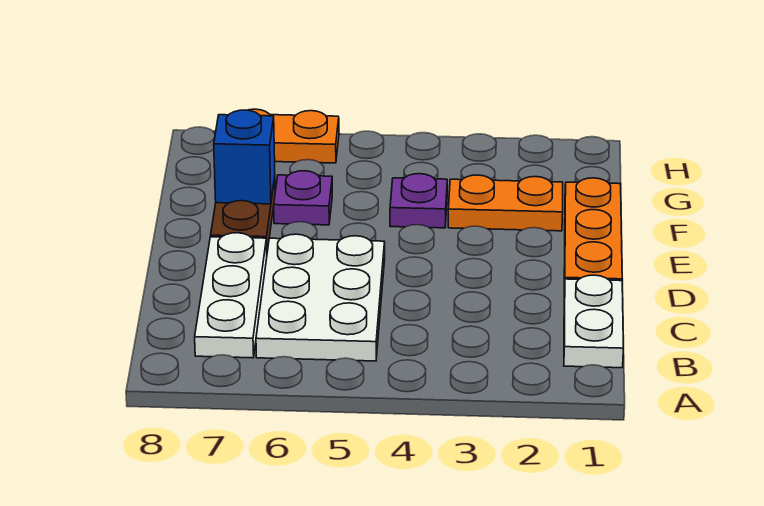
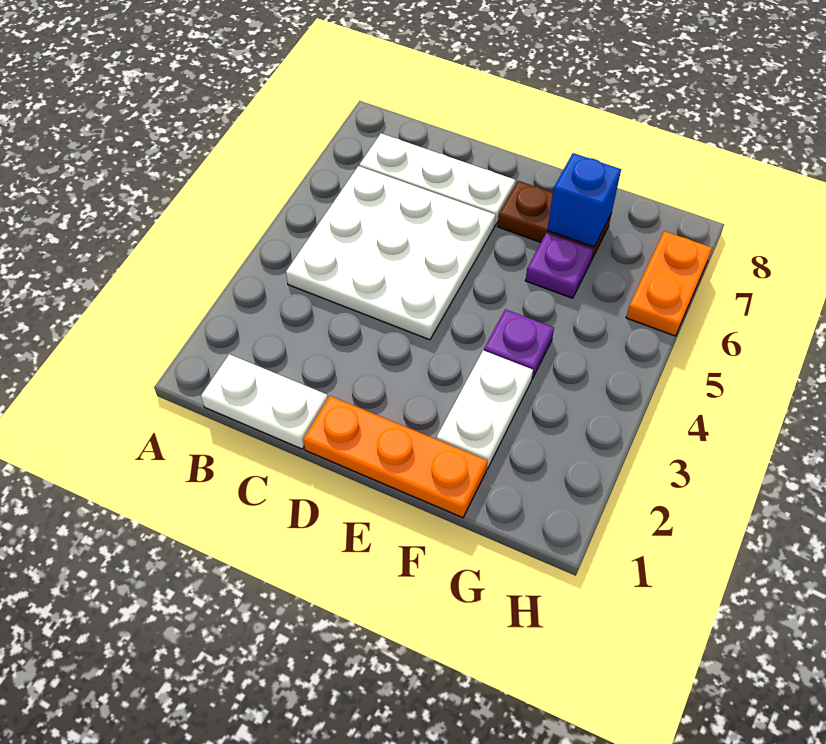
white 2x3 plate [256,234,385,361] -> white 3x3 plate [286,166,495,340]
orange 1x2 plate [448,175,563,231] -> white 1x2 plate [436,350,533,469]

